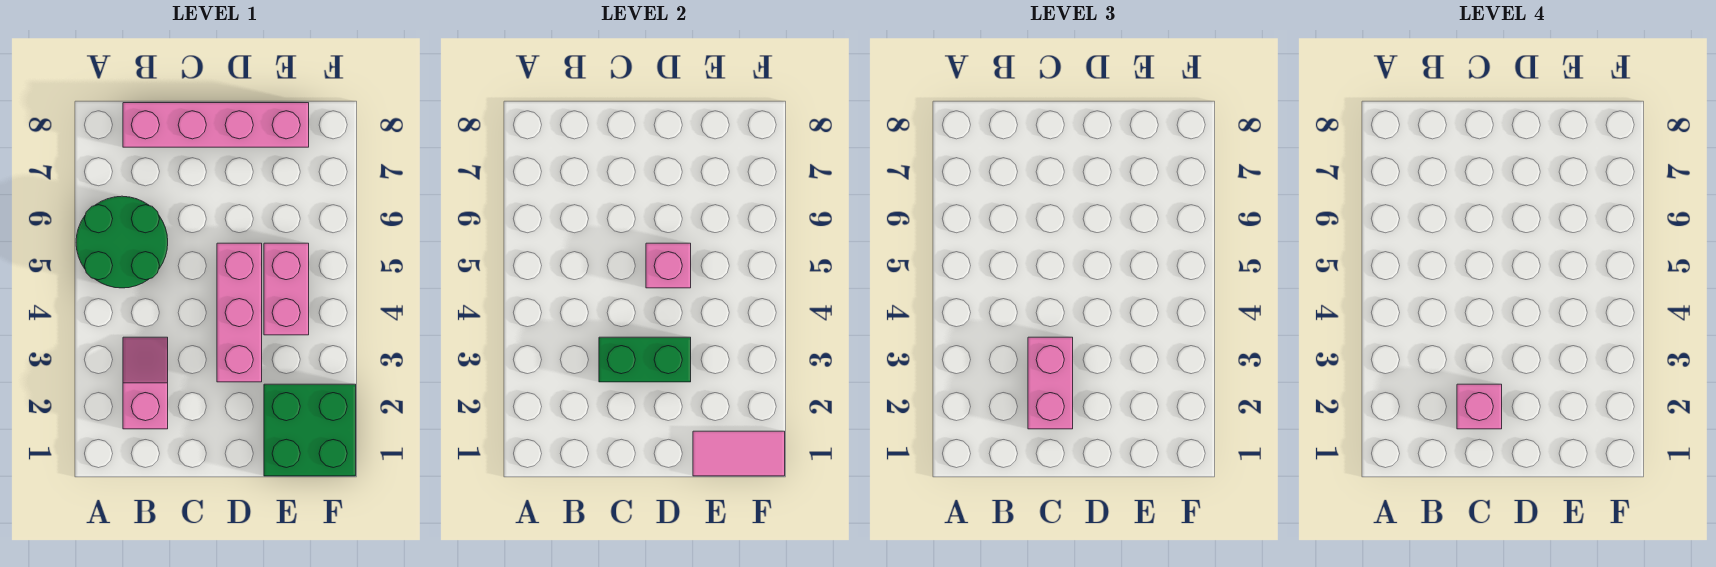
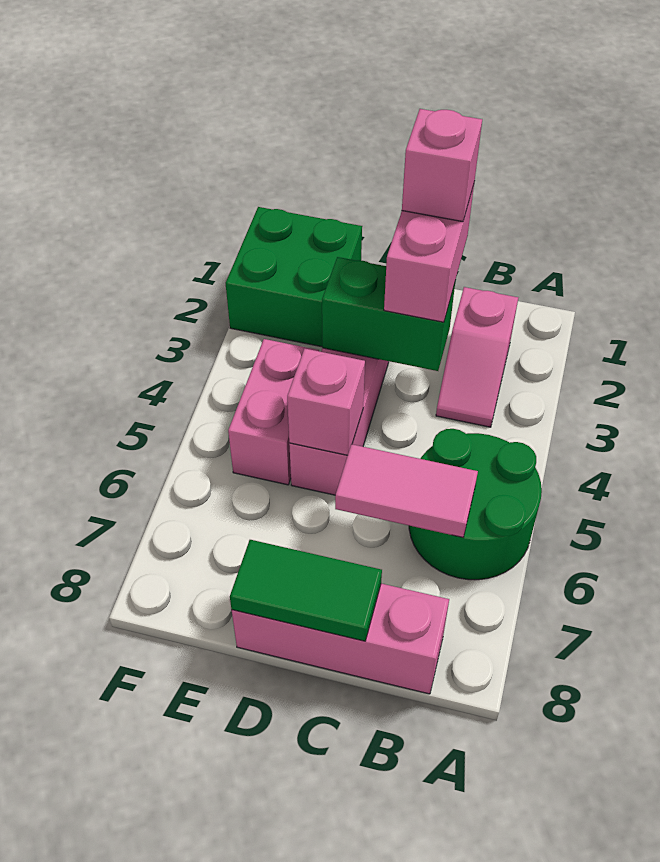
pink 1x4 brick [123,103,309,147] -> pink 1x3 brick [232,584,449,694]
none -> green 1x2 tile [230,540,382,641]
pink 1x2 tile [693,431,785,476] -> pink 1x2 tile moved to [335,444,478,537]

